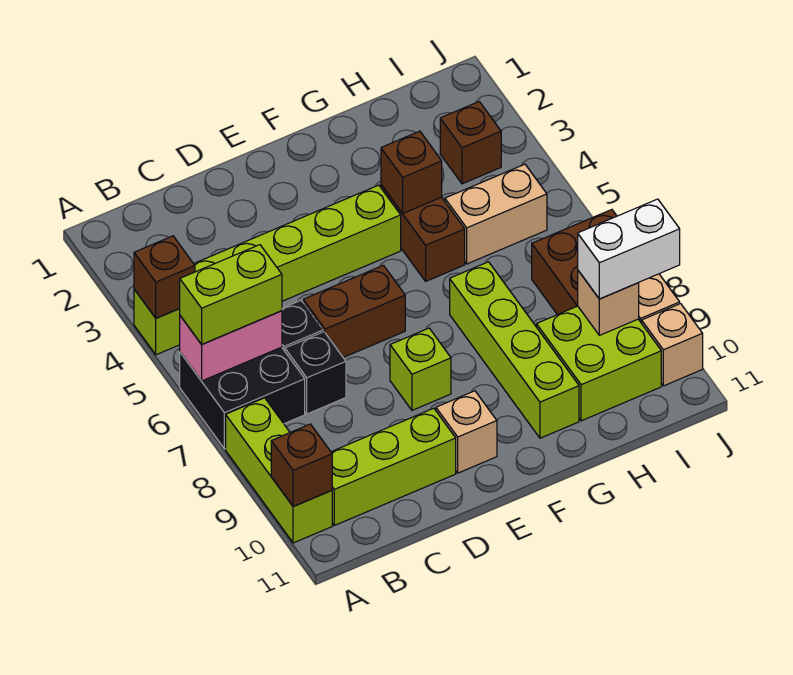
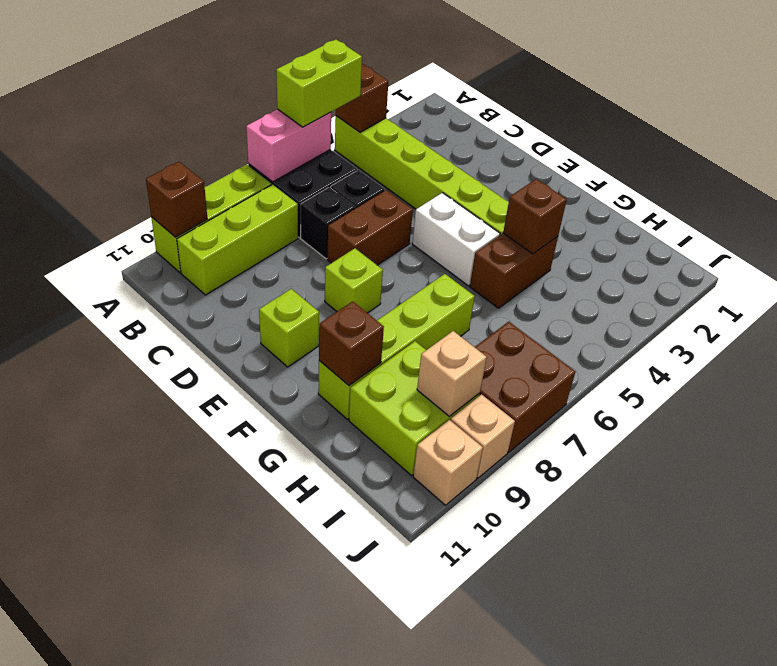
pink 1x2 brick [180,311,282,381] -> pink 1x2 brick turned to [246,109,331,182]
lime 1x2 brick [179,245,282,344] -> lime 1x2 brick turned to [276,39,362,127]
lime 1x3 brick [331,408,456,525] -> lime 1x3 brick turned to [177,185,298,295]
brown 1x2 brick [303,265,405,358] -> brown 1x2 brick turned to [327,190,413,265]
tan 1x1 brick [436,391,497,473] -> lime 1x1 brick [259,289,319,367]
tan 1x2 brick [445,164,547,264] -> none
brown 1x1 brick [440,102,501,184] -> brown 1x1 brick moved to [319,301,384,385]
white 1x2 brick [578,199,680,299] -> white 1x2 brick moved to [412,193,500,286]

